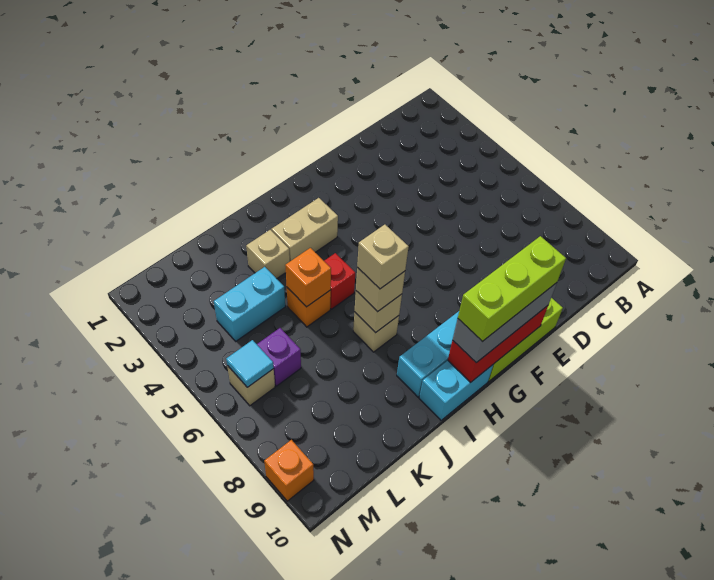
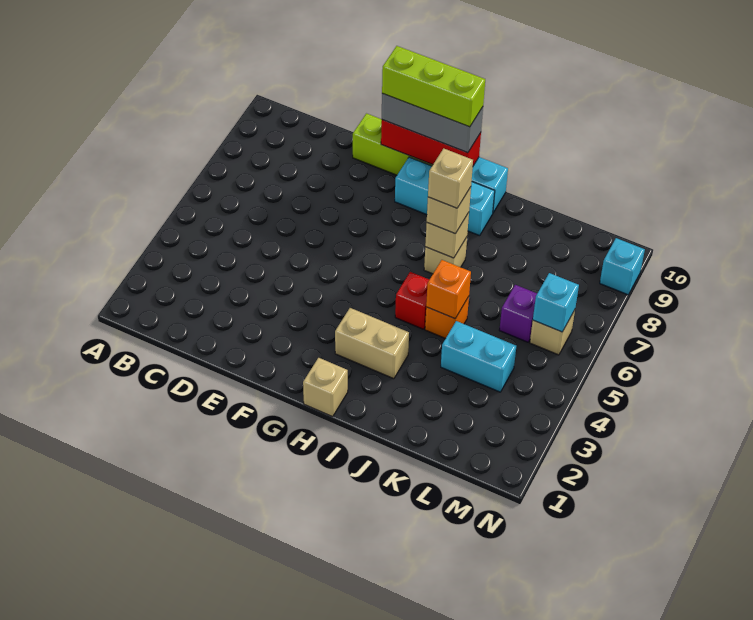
tan 1x1 brick [246,230,290,279] -> tan 1x1 brick moved to [303,358,348,417]
cyan 1x1 tile [226,340,274,387] -> cyan 1x1 brick [533,273,579,332]
orange 1x1 brick [264,440,314,501] -> cyan 1x1 brick [600,238,645,295]

